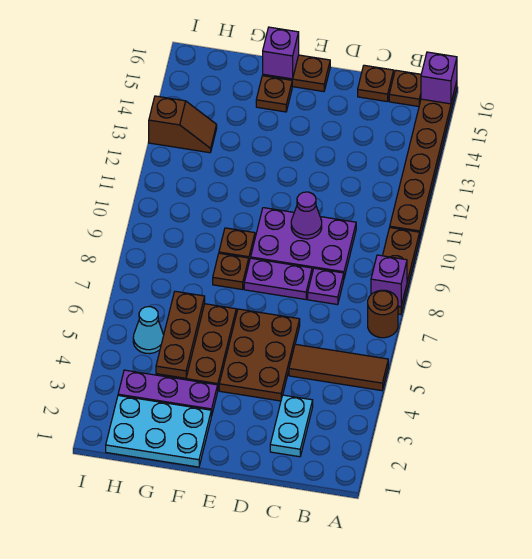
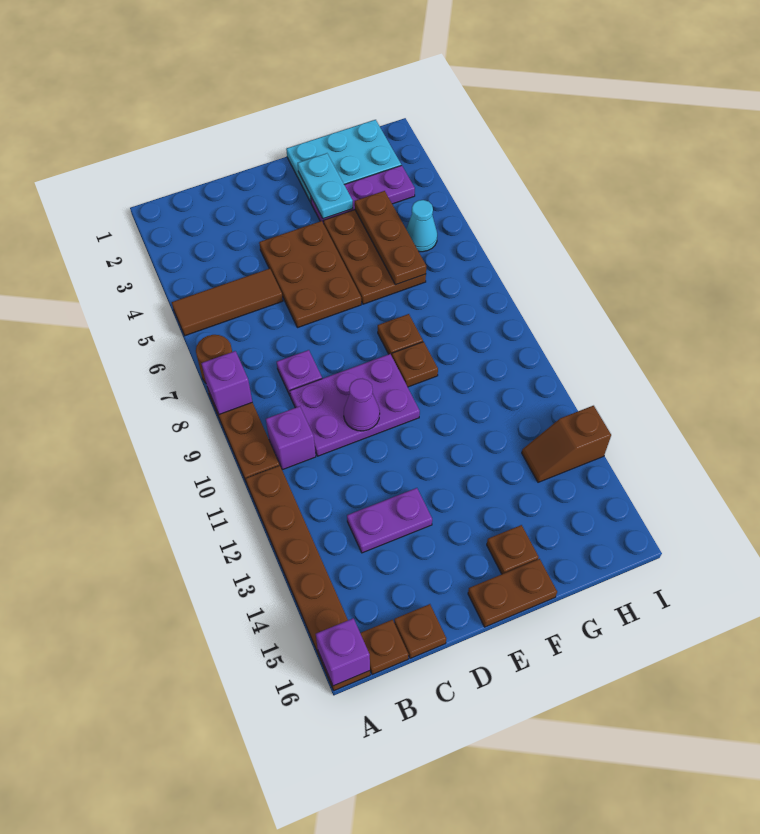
cyan 1x2 plate [270,395,313,457] -> cyan 1x2 plate moved to [298,153,353,219]
purple 1x2 plate [244,258,312,300] -> purple 1x2 plate moved to [347,488,432,553]
purple 1x1 brick [263,27,299,79] -> purple 1x1 brick moved to [266,406,316,470]

